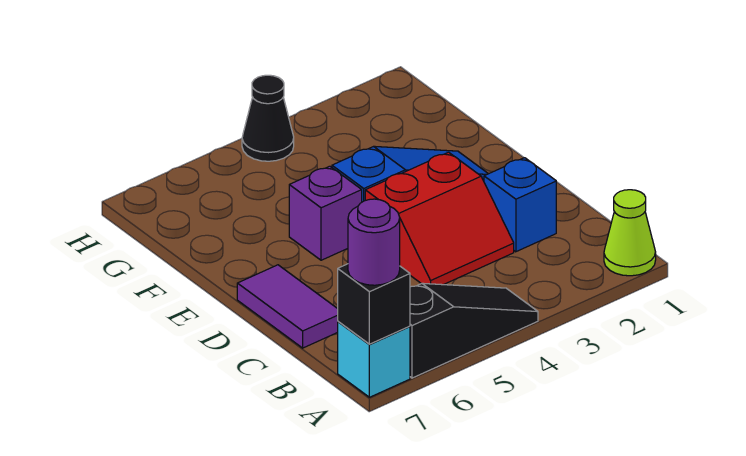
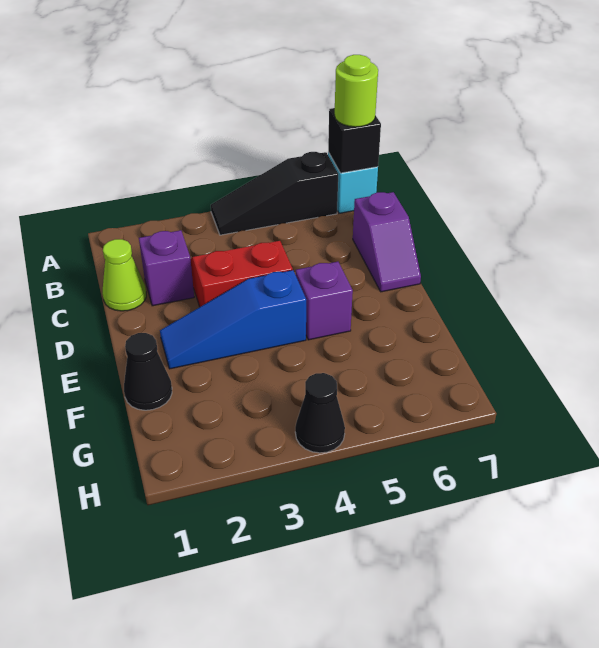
lime 1x1 cone [604,190,656,276] -> lime 1x1 cone moved to [102,239,146,311]
purple 1x1 round brick [348,199,400,285] -> lime 1x1 round brick [334,55,378,127]
blue 1x1 brick [484,158,556,252] -> purple 1x1 brick [139,230,194,306]
purple 1x2 tile [237,265,338,348] -> purple 1x2 slope [353,192,421,292]
none -> black 1x1 cone [124,333,172,410]

